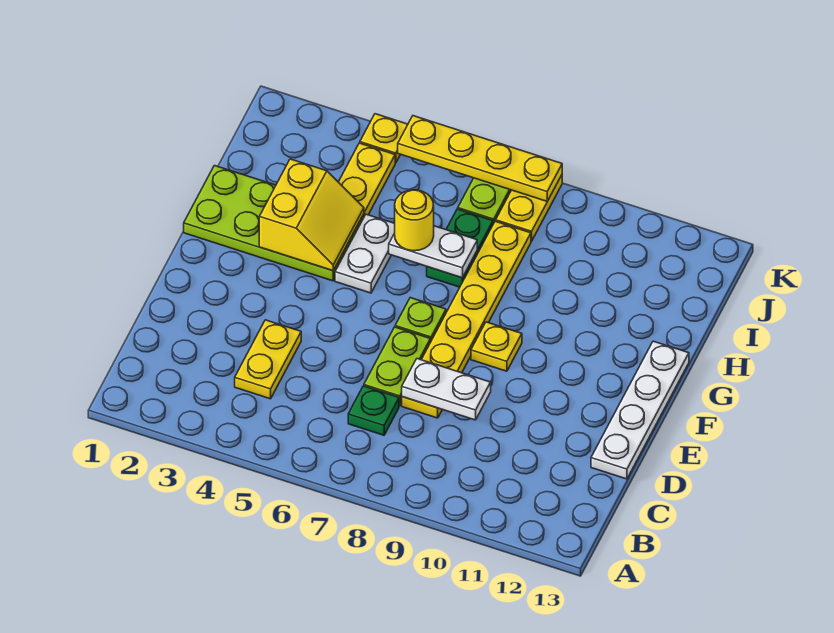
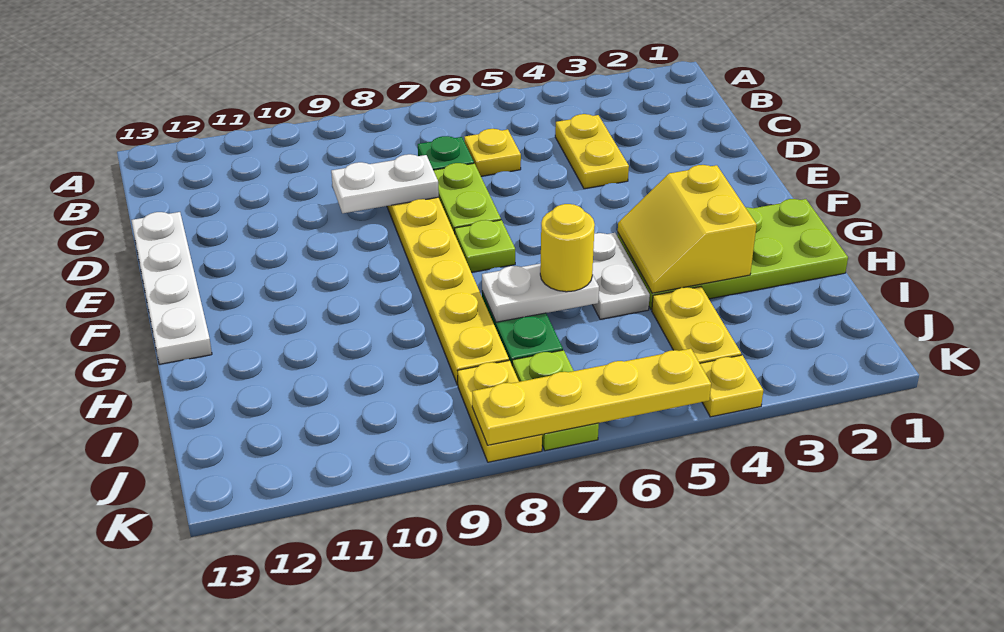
yellow 1x1 plate [471,322,522,371] -> yellow 1x1 plate moved to [464,128,521,176]

